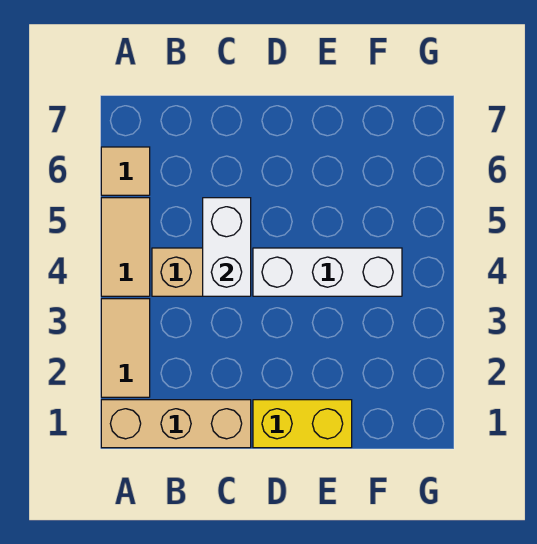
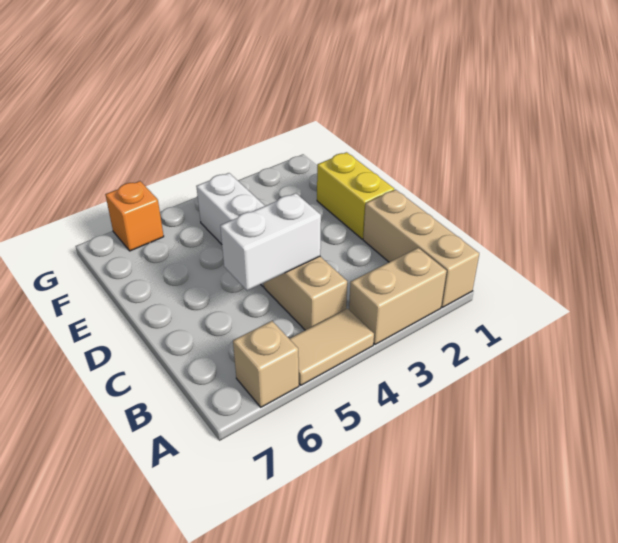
tan 1x2 tile [101,299,150,397] -> tan 1x2 brick [349,248,447,345]
tan 1x1 tile [101,147,150,195] -> tan 1x1 brick [233,321,299,407]
none -> orange 1x1 brick [105,181,164,251]

